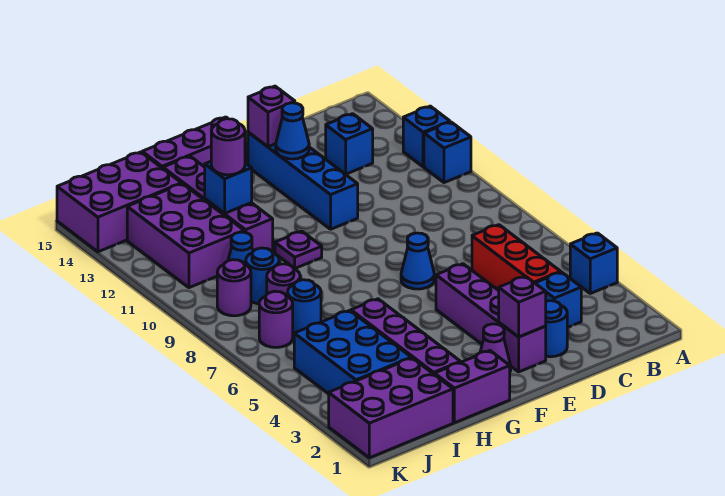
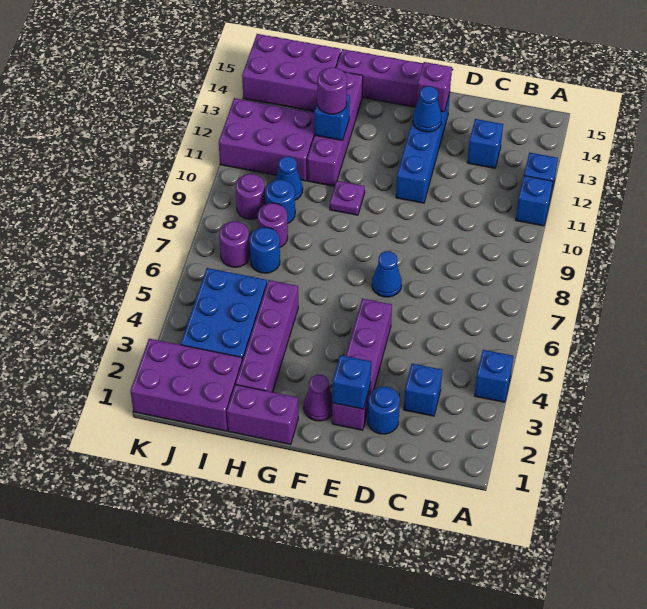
red 1x3 brick [472,225,561,290] -> none
purple 1x1 brick [498,276,546,337] -> blue 1x1 brick [332,355,371,409]
purple 2x3 brick [127,184,244,288] -> purple 2x3 brick turned to [219,98,315,181]

